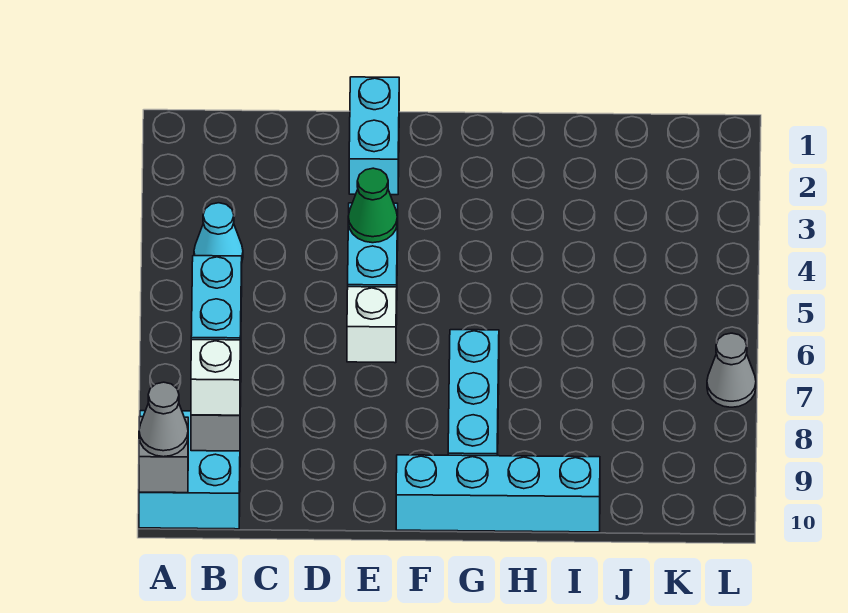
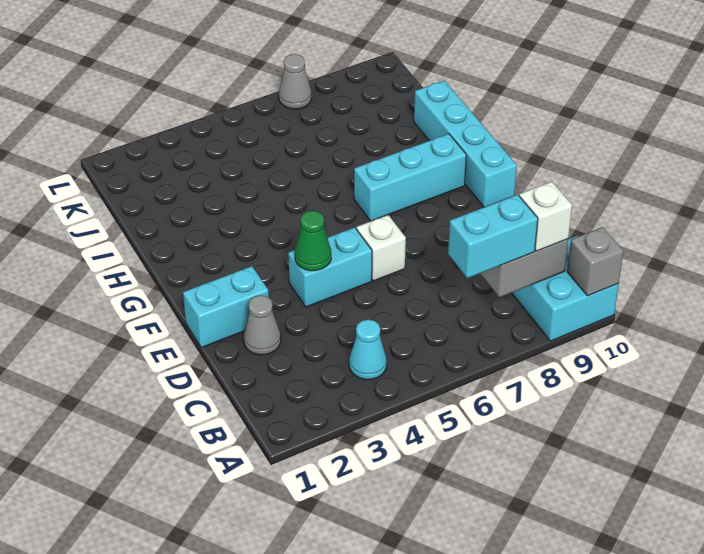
grey 1x1 cone [139,382,188,457] -> grey 1x1 cone moved to [244,295,281,355]

